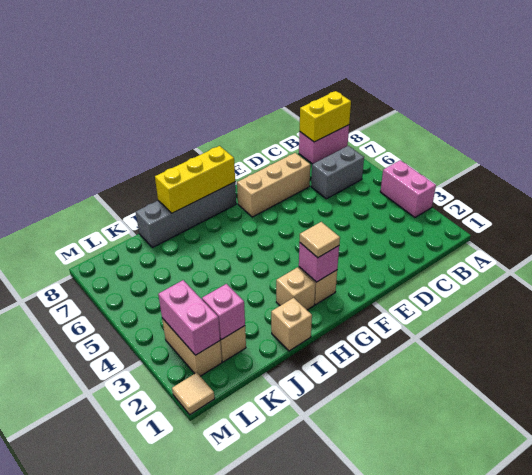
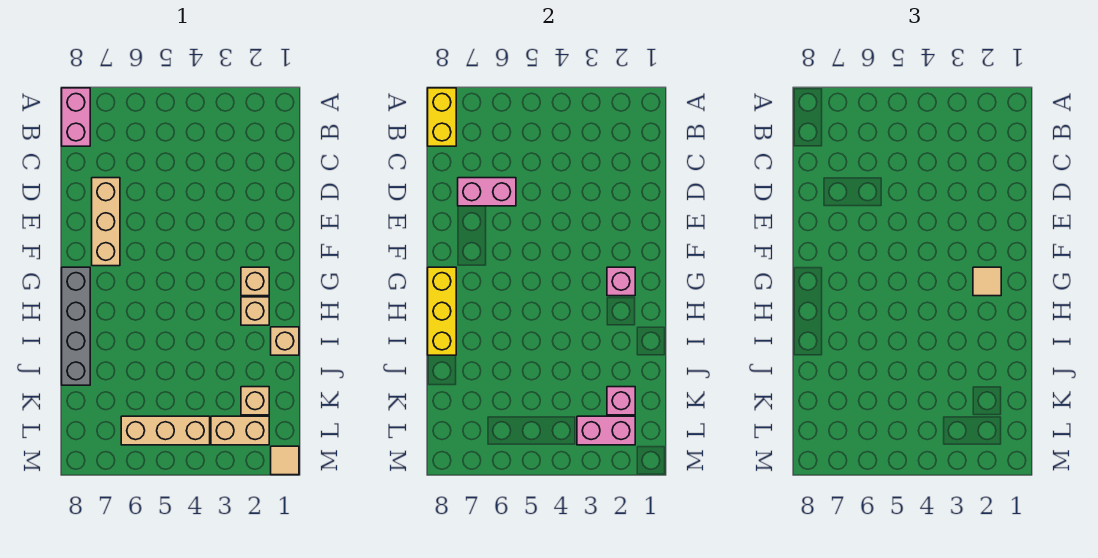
pink 1x2 brick [380,160,436,217] -> pink 1x2 brick moved to [458,178,516,206]
grey 1x2 brick [311,146,364,199] -> none
none -> tan 1x3 brick [121,416,210,445]

